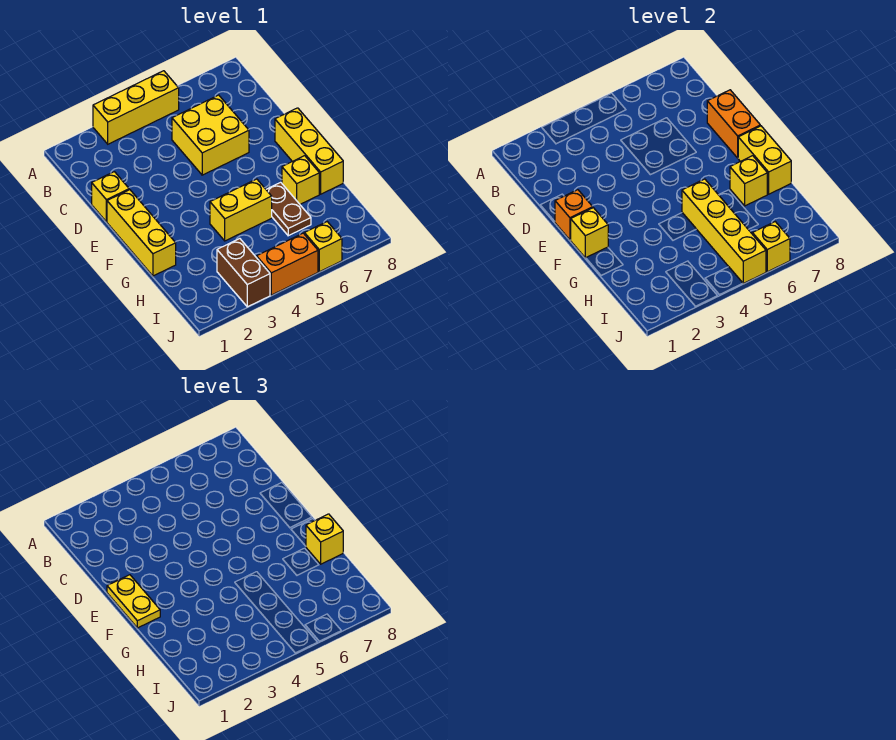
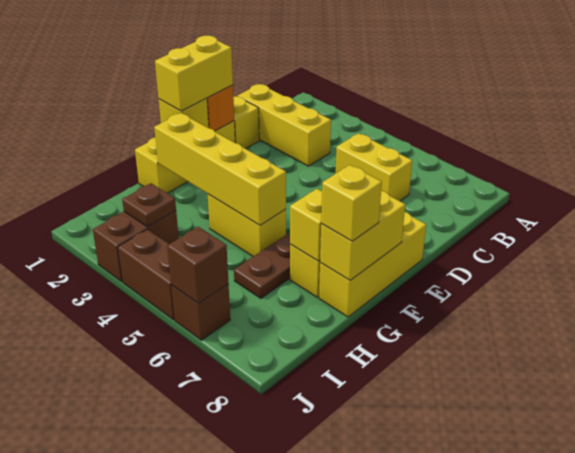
yellow 1x3 brick [93,71,179,144] -> yellow 1x3 brick moved to [238,84,331,166]
yellow 2x2 brick [172,95,249,175] -> yellow 1x2 brick [335,133,412,201]
orange 1x2 brick [707,90,760,158] -> none
yellow 1x2 plate [107,575,160,628] -> yellow 1x2 brick [155,36,233,111]
yellow 1x4 brick [682,179,766,283] -> yellow 1x4 brick turned to [154,113,286,225]
none -> brown 1x1 plate [122,183,176,227]
orange 1x2 brick [257,233,318,295] -> brown 1x2 brick [118,229,175,320]
yellow 1x1 brick [304,222,342,272] -> brown 1x1 brick [171,284,230,340]
yellow 1x1 brick [752,222,790,272] -> brown 1x1 brick [167,227,228,304]

